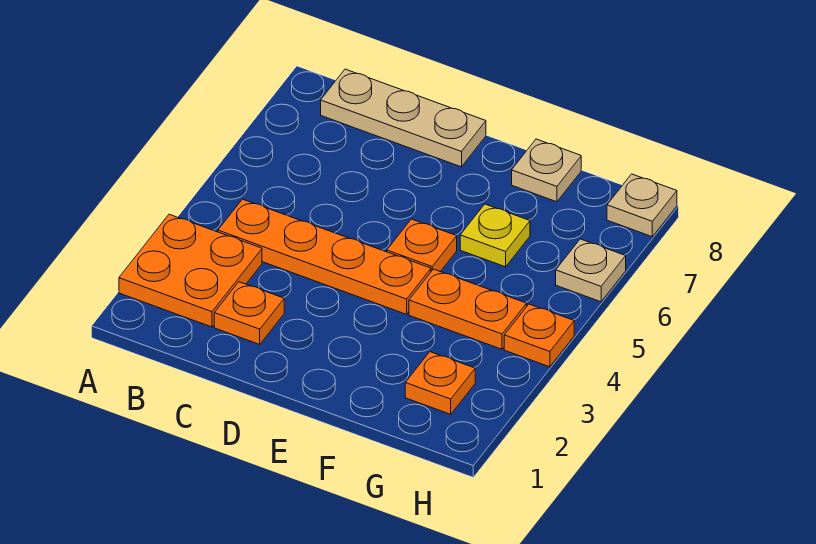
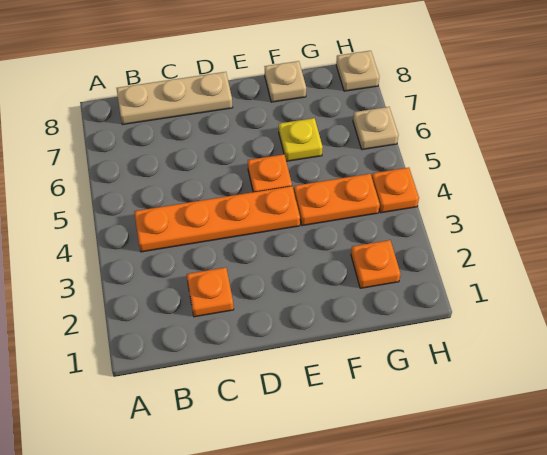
orange 2x2 plate [119,214,262,327] -> none

